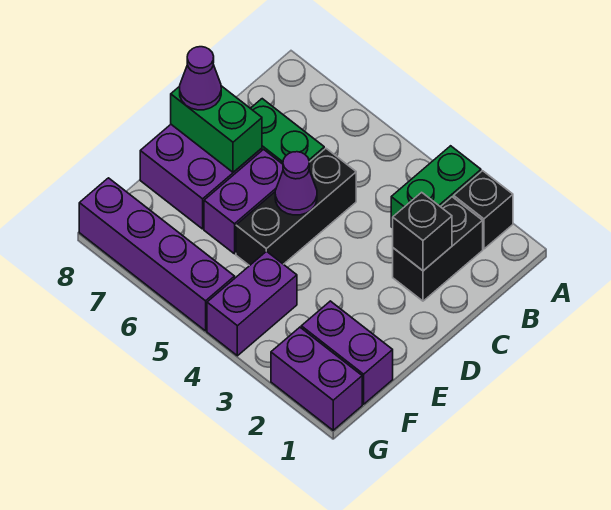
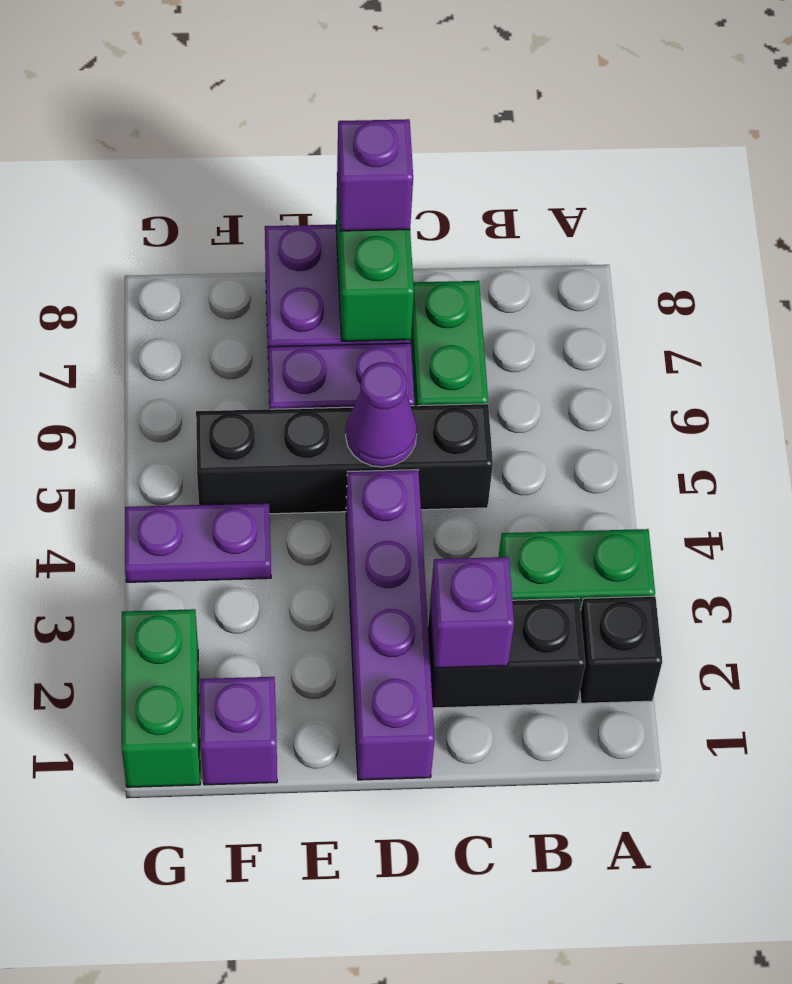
black 1x1 brick [393,192,452,271] -> purple 1x1 brick [430,557,514,668]
black 1x3 brick [236,148,356,266] -> black 1x4 brick [196,404,493,514]
purple 1x1 cone [180,47,221,110] -> purple 1x1 brick [337,119,413,231]
purple 1x2 brick [301,301,393,404] -> purple 1x1 brick [200,677,277,785]
purple 1x2 brick [207,251,297,356] -> purple 1x2 plate [125,503,271,582]
purple 1x2 brick [271,327,362,430] -> green 1x2 brick [122,609,200,787]
purple 1x4 brick [79,178,235,331] -> purple 1x4 brick moved to [346,470,435,780]

